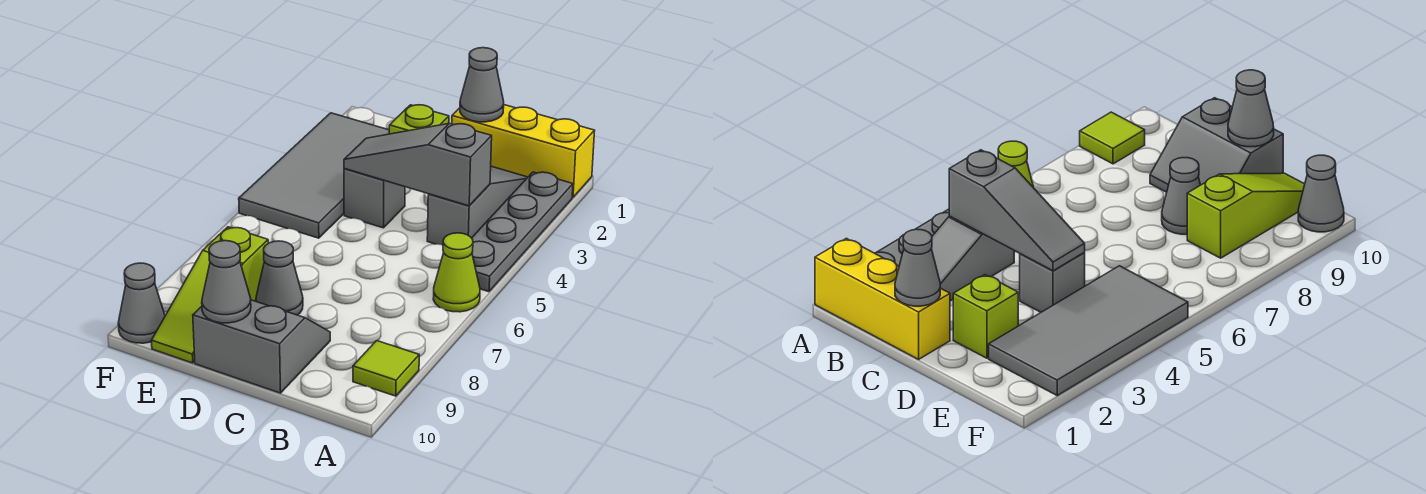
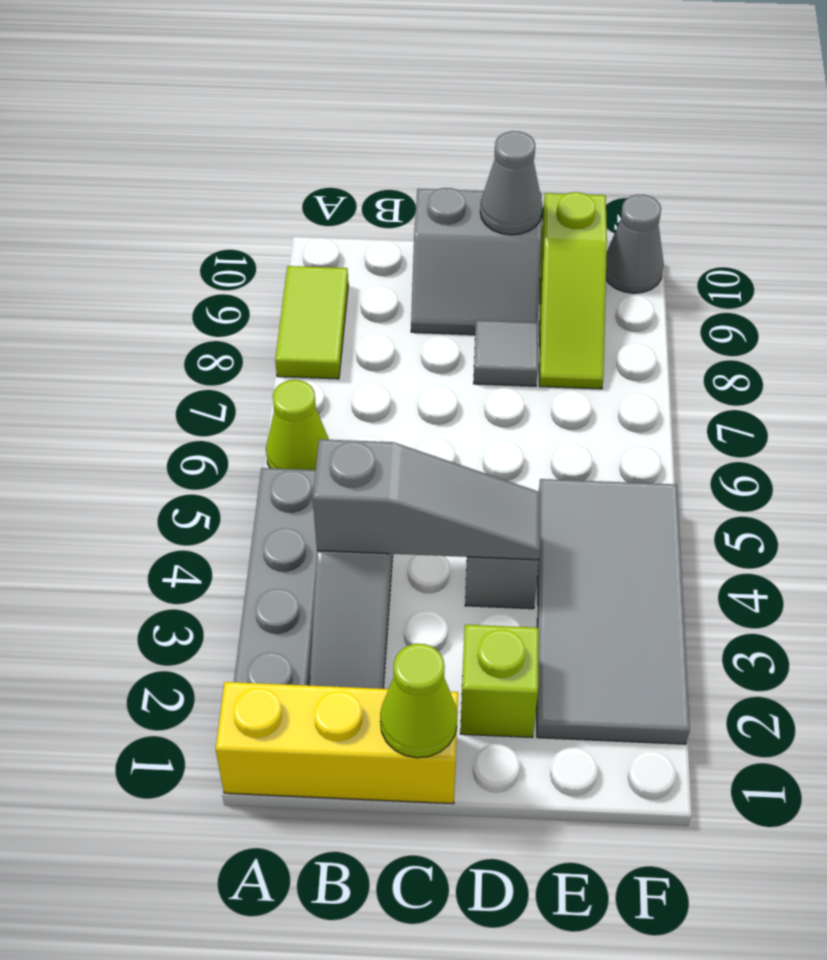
lime 1x1 tile [353,341,419,396] -> lime 1x2 tile [275,266,348,379]
grey 1x1 cone [460,48,504,122] -> lime 1x1 cone [380,644,457,758]
grey 1x1 cone [256,241,303,315] -> grey 1x1 tile [474,320,538,386]
lime 1x3 slope [152,227,268,363] -> lime 1x3 slope turned to [539,192,607,389]

